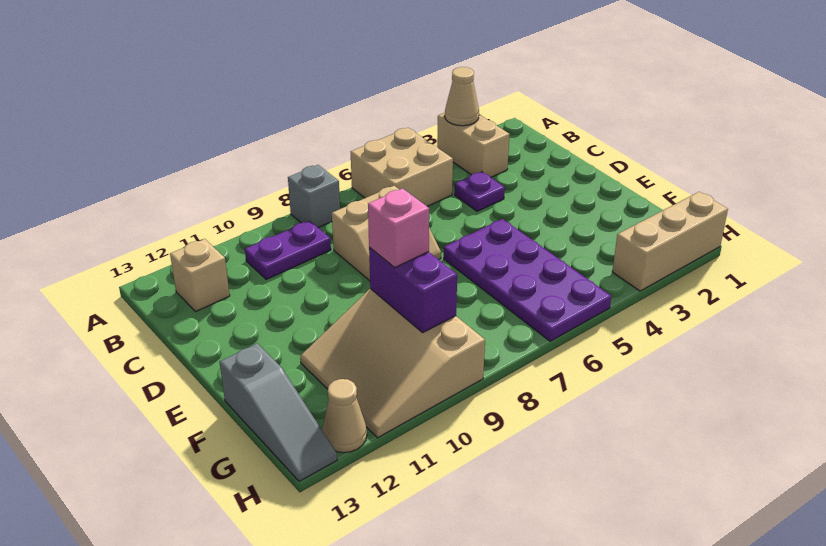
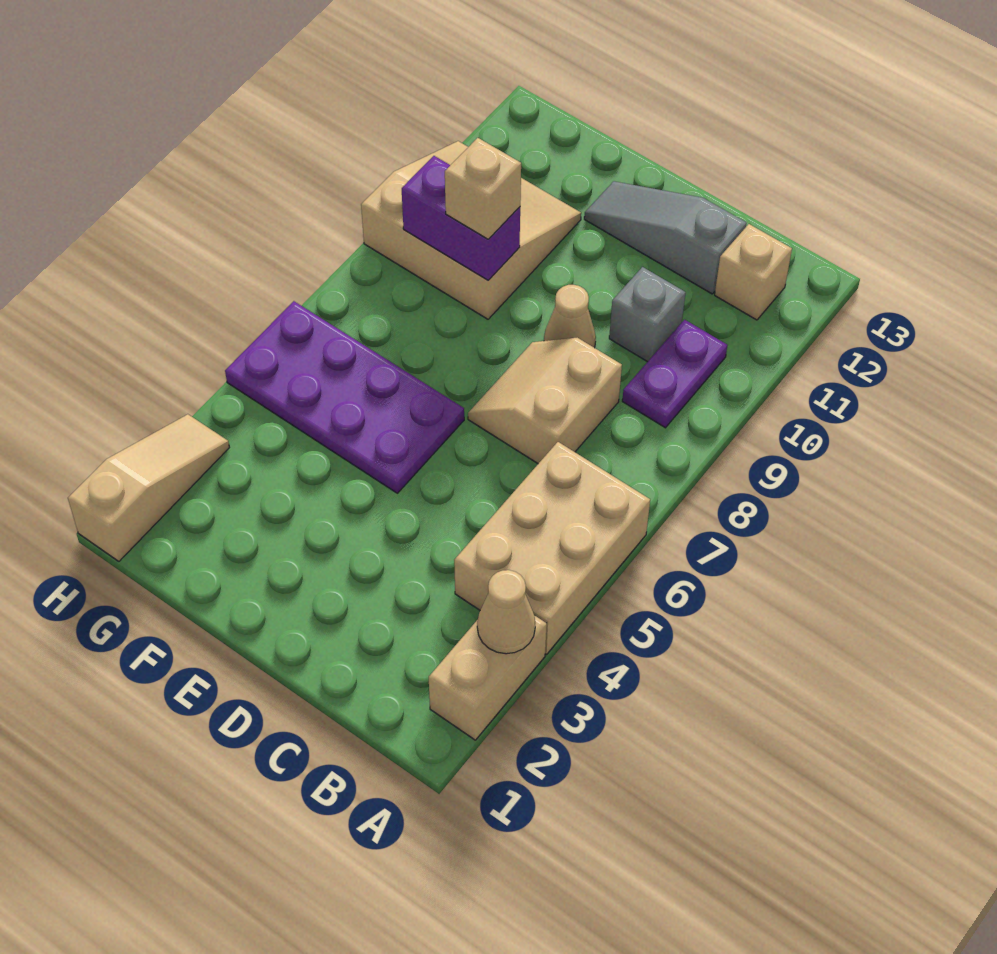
tan 1x2 brick [437,113,510,177] -> tan 1x2 brick turned to [429,615,547,740]
tan 2x2 brick [351,128,453,207] -> tan 2x3 brick [454,442,650,654]
grey 1x1 brick [288,165,340,228] -> grey 1x1 brick moved to [609,267,686,362]
purple 1x1 plate [455,172,505,211] -> none
pink 1x1 brick [368,188,429,268] -> tan 1x1 brick [445,138,521,239]
grey 1x3 slope [220,343,337,482] -> grey 1x3 slope moved to [584,181,746,294]
tan 1x3 brick [612,192,728,291] -> tan 1x3 slope [68,414,229,561]
tan 1x1 cone [322,379,367,453] -> tan 1x1 cone moved to [544,285,596,348]

